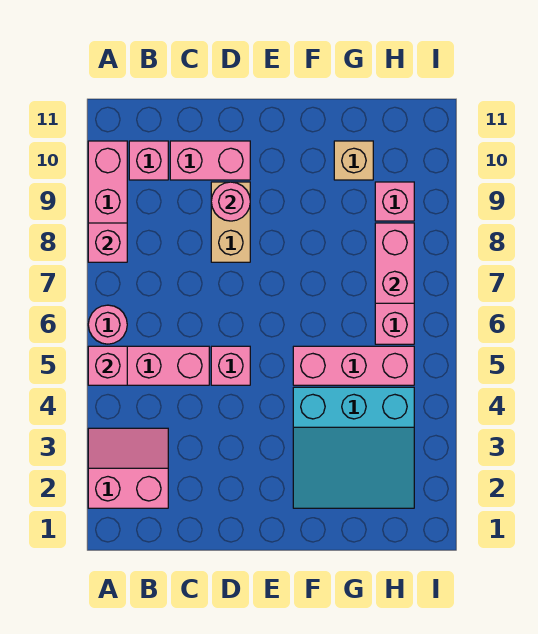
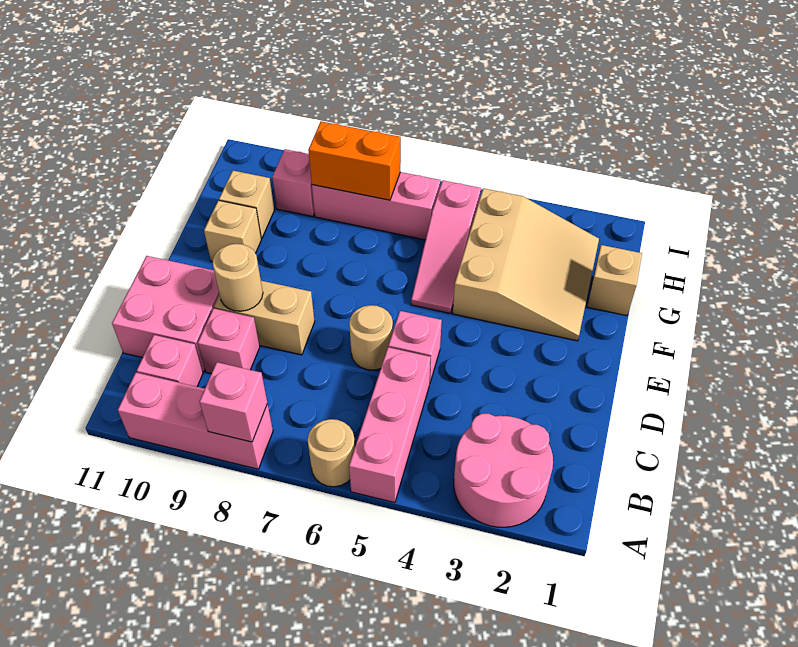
pink 2x2 slope [88,428,168,508] -> pink 2x2 round brick [454,414,553,527]
pink 1x1 brick [88,346,127,385] -> pink 1x1 brick moved to [198,308,260,374]
pink 1x1 round brick [88,305,127,344] -> tan 1x1 round brick [308,419,355,487]
pink 1x2 brick [170,141,250,180] -> pink 2x2 brick [112,256,219,372]
none -> tan 1x1 round brick [349,305,393,370]
pink 1x1 round brick [211,182,250,221] -> tan 1x1 round brick [213,244,263,311]
cyan 3x3 slope [293,387,414,508] -> tan 3x3 slope [453,188,599,341]
pink 1x3 brick [293,346,414,385] -> pink 1x3 slope [411,180,481,313]
none -> tan 1x1 brick [204,201,261,262]
none -> tan 1x1 brick [587,245,642,316]
pink 1x2 brick [375,223,414,303] -> orange 1x2 brick [308,121,401,200]

